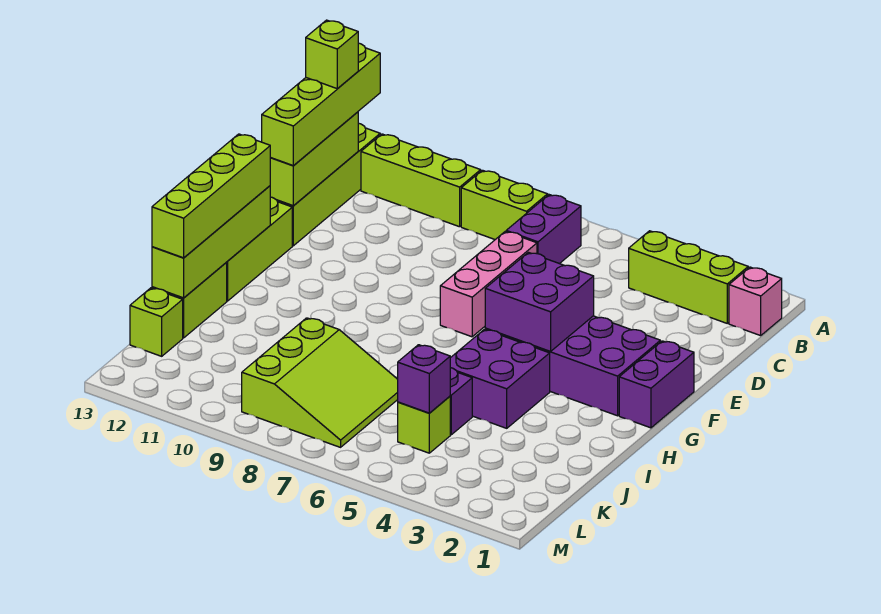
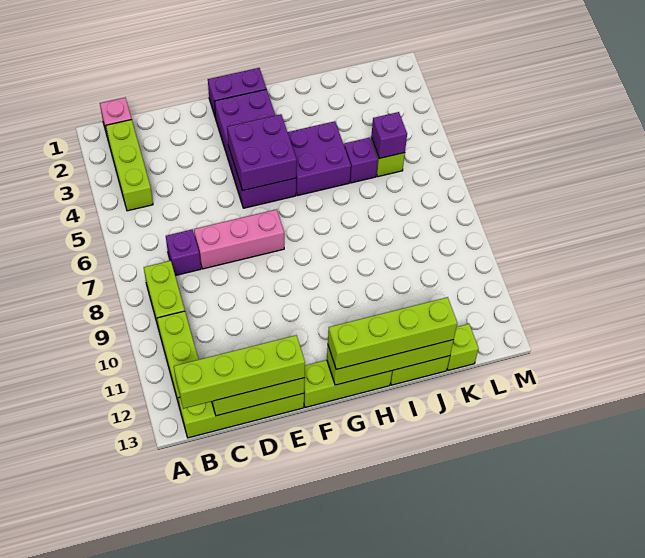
purple 1x2 brick [506,195,581,264] -> purple 1x1 brick [166,230,201,276]
lime 1x1 brick [306,20,358,89] -> none
lime 3x3 slope [242,318,398,447] -> none

